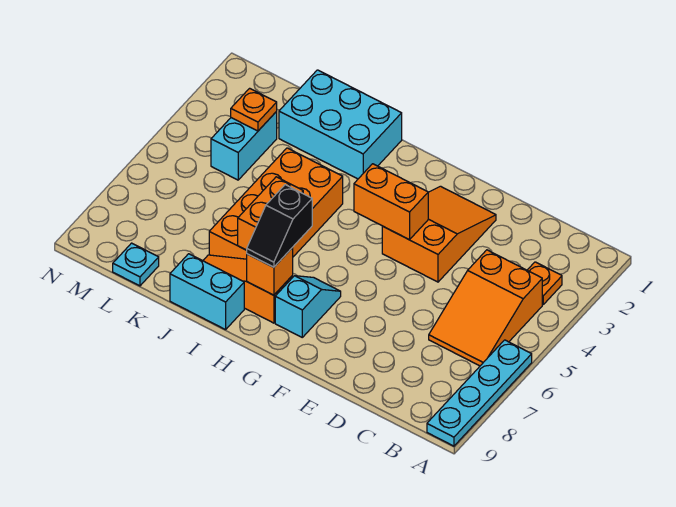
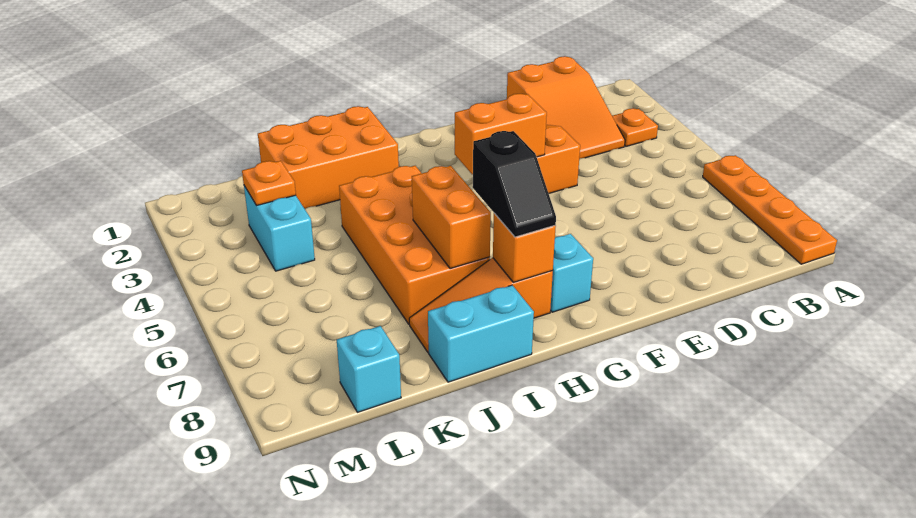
cyan 1x4 plate [427,340,532,446] -> orange 1x4 plate [703,155,837,264]
orange 2x3 slope [429,250,542,366] -> orange 2x3 slope moved to [507,56,625,159]
cyan 2x3 brick [279,70,402,179] -> orange 2x3 brick [258,106,399,209]
cyan 1x1 plate [113,243,159,286] -> cyan 1x1 brick [337,326,401,412]

